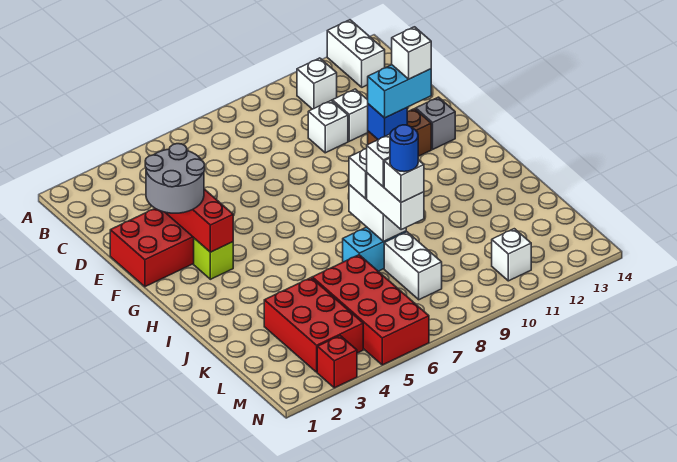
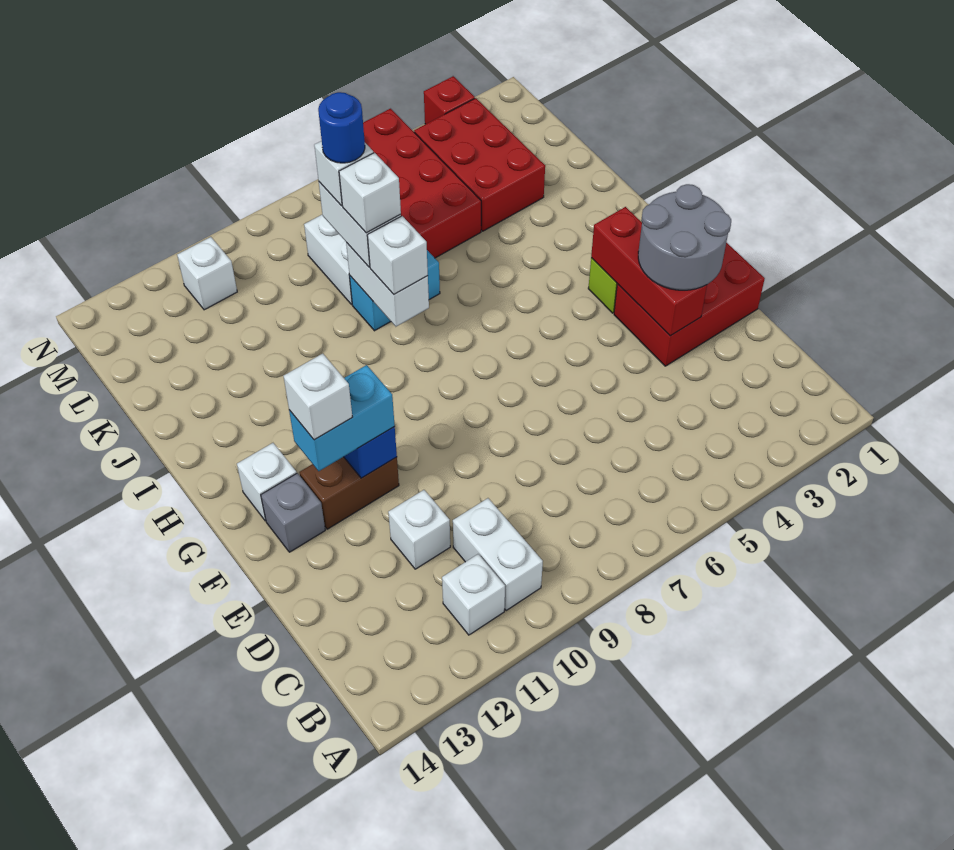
white 1x2 brick [327,20,385,87] -> white 1x2 brick moved to [453,498,543,610]
white 1x1 brick [308,101,348,153] -> white 1x1 brick moved to [237,443,297,521]

